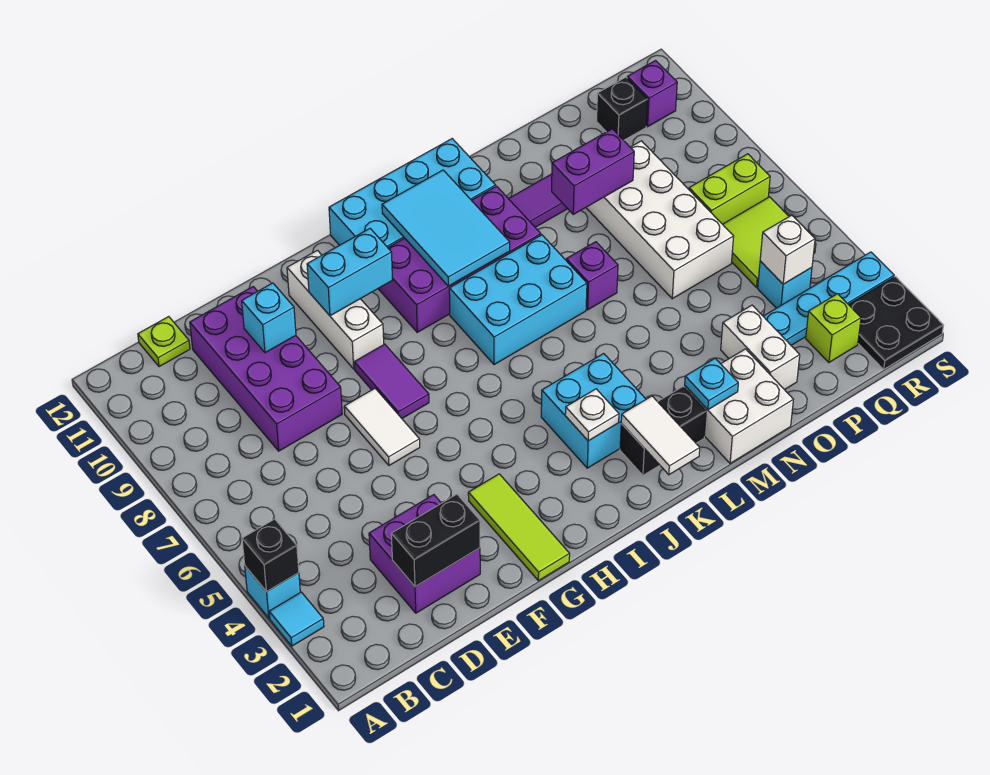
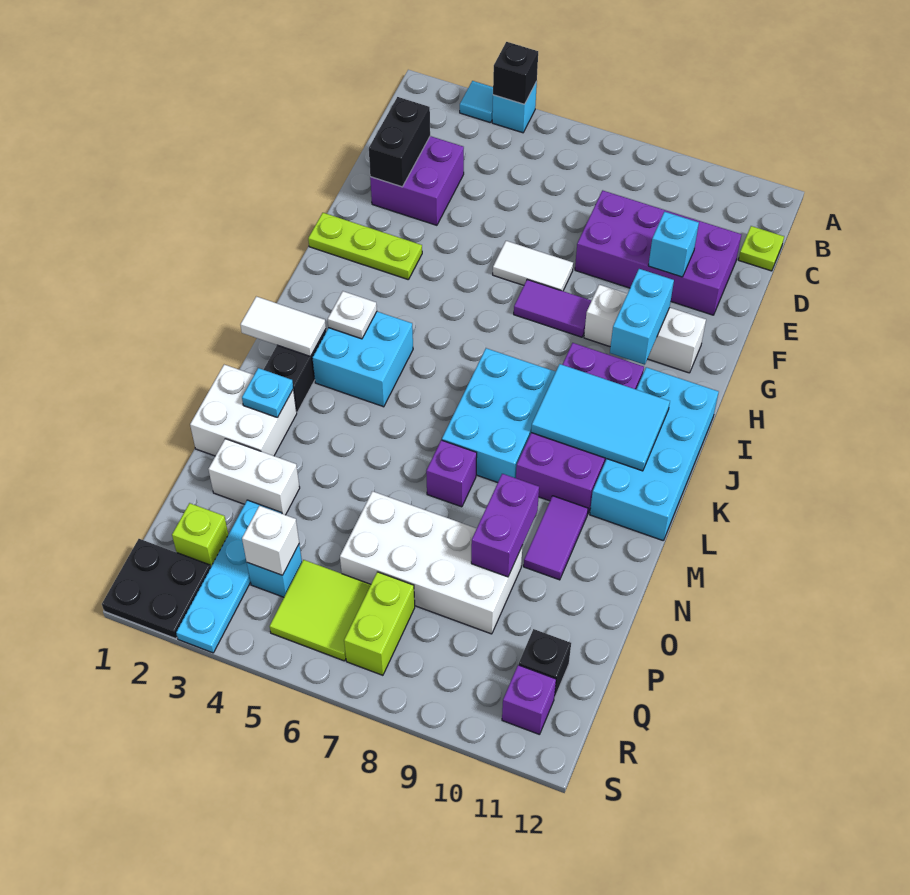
lime 1x3 tile [468,474,570,581] -> lime 1x3 plate [308,213,422,280]

